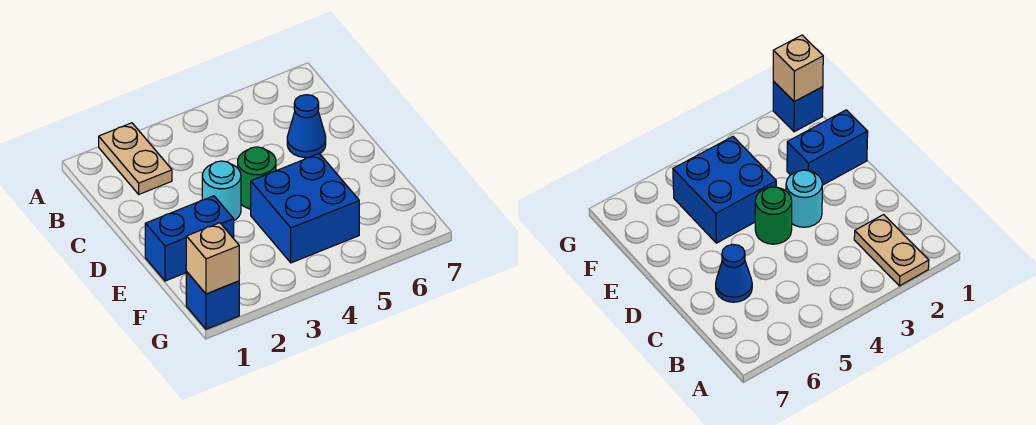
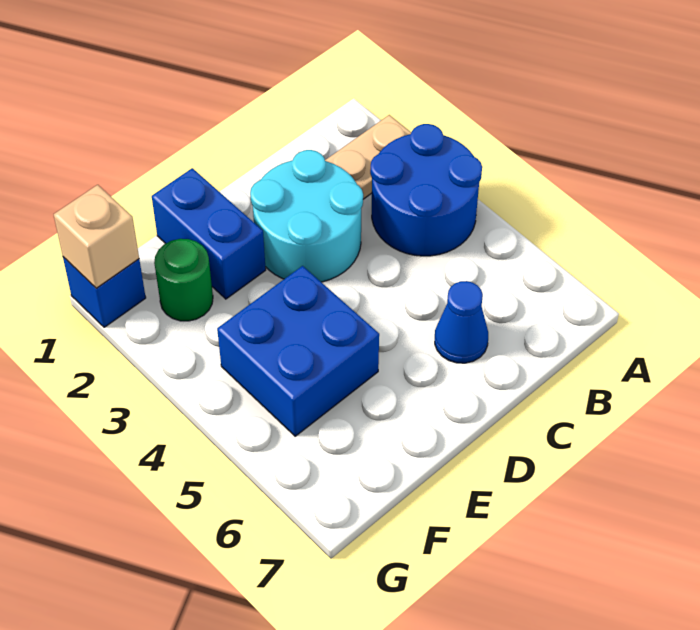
none -> blue 2x2 round brick [370,124,482,256]
cyan 1x1 round brick [202,161,241,220] -> cyan 2x2 round brick [250,150,363,282]
green 1x1 round brick [238,147,276,209] -> green 1x1 round brick moved to [154,239,213,321]

